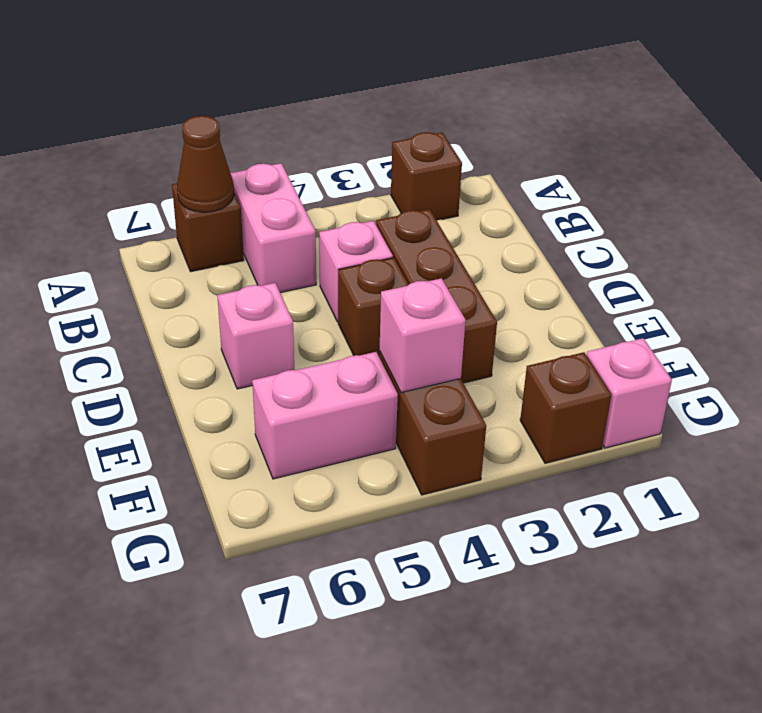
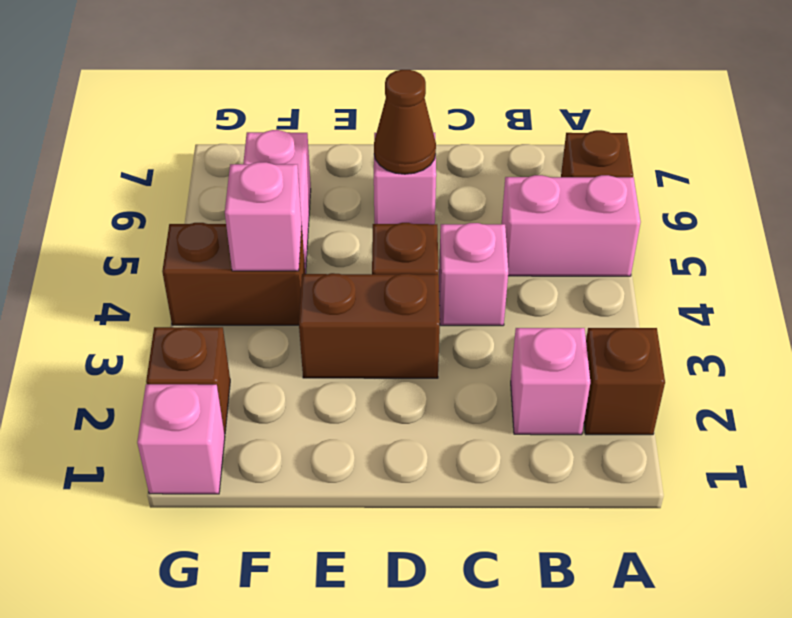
brown 1x1 cone [177,116,234,212] -> brown 1x1 cone moved to [374,70,436,174]
none -> pink 1x1 brick [511,328,590,435]
brown 1x3 brick [376,209,497,383] -> brown 1x2 brick [299,273,440,378]

